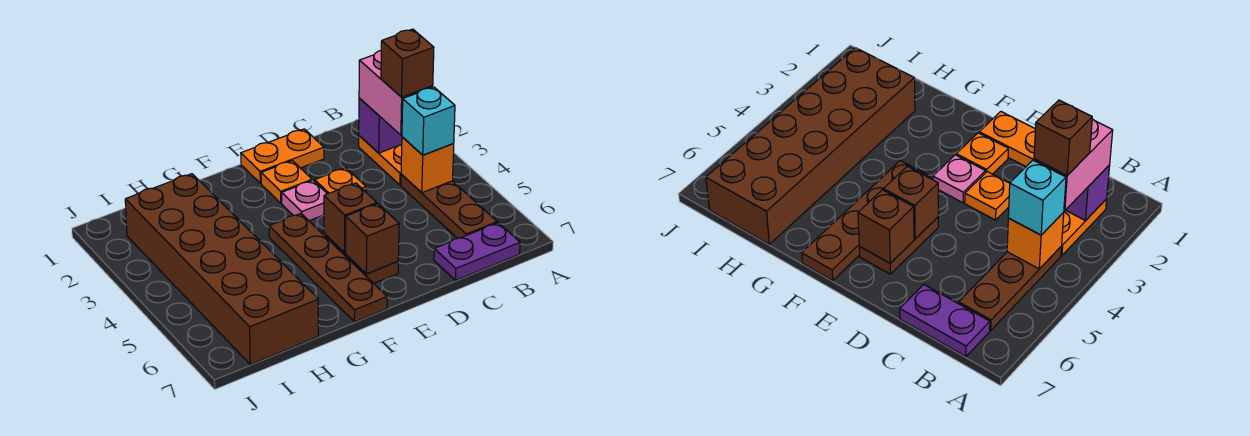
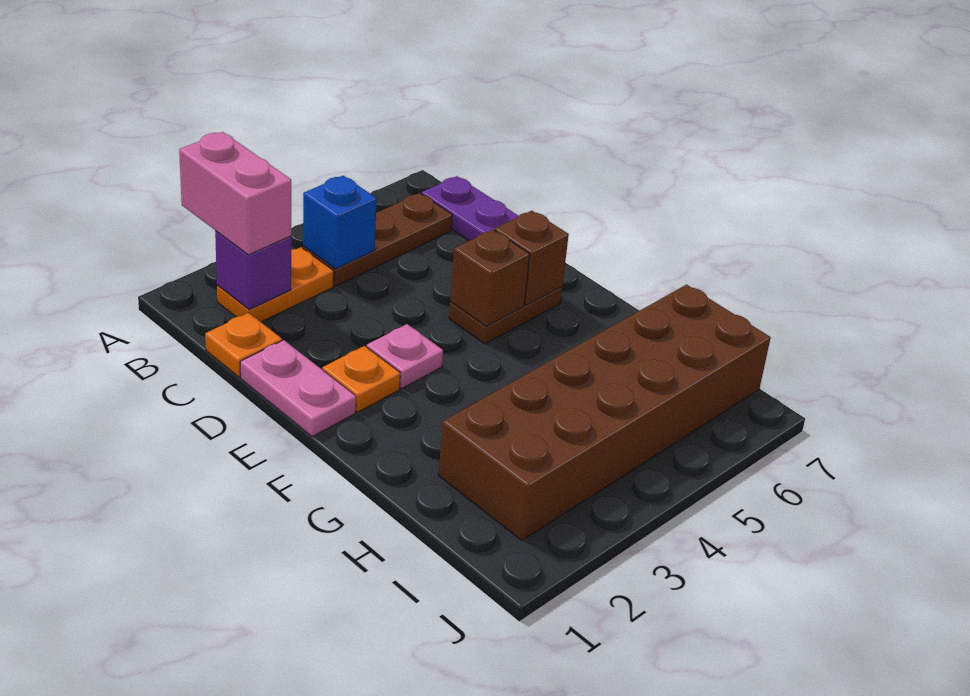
pink 1x2 brick [359,51,433,135] -> pink 1x2 brick turned to [179,132,291,255]
brown 1x1 brick [381,29,434,97] -> none
orange 1x1 brick [401,137,454,193] -> blue 1x1 brick [303,176,377,269]
cyan 1x1 brick [402,87,455,155] -> none
orange 1x2 plate [241,129,324,183] -> pink 1x2 plate [240,340,356,437]
orange 1x1 plate [315,168,366,194] -> orange 1x1 plate moved to [205,313,282,377]
brown 1x4 plate [269,213,387,322] -> none

